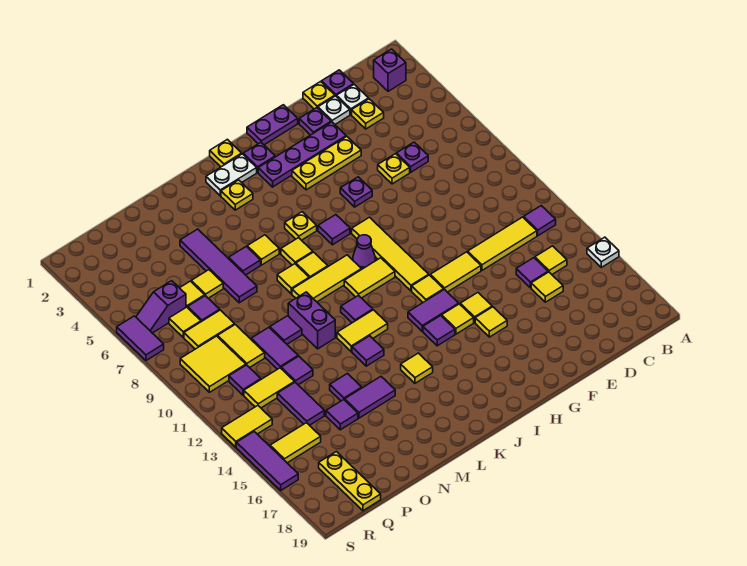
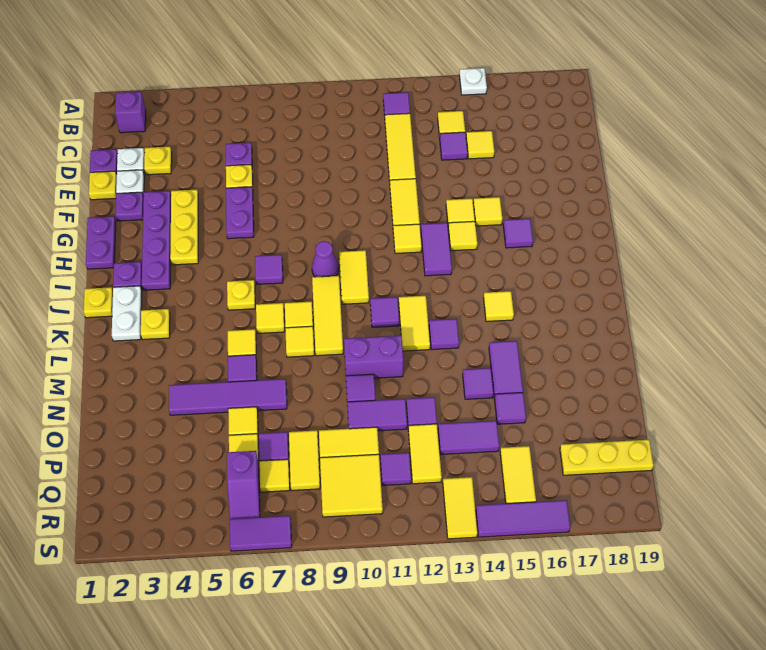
purple 1x1 plate [340,177,372,207] -> purple 1x2 plate [226,187,254,239]
yellow 1x4 tile [352,217,429,291] -> none
purple 1x1 tile [423,316,455,346] -> purple 1x1 tile moved to [503,219,533,248]

